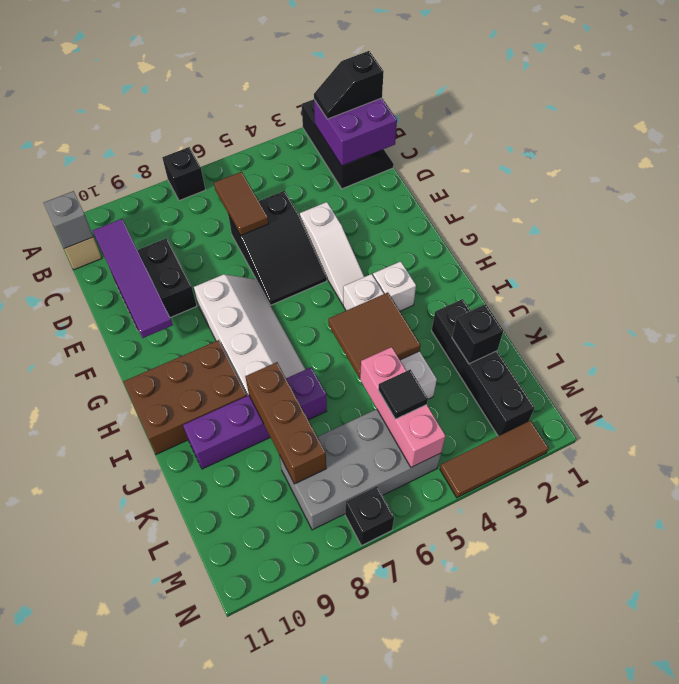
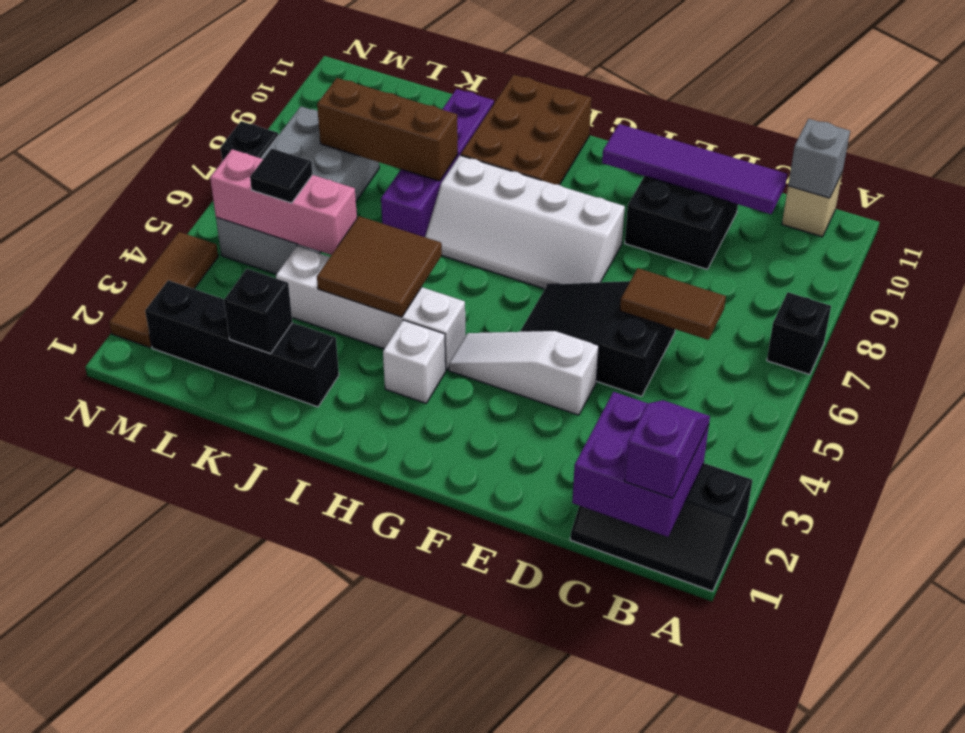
black 1x2 slope [314,51,384,119] -> purple 1x2 slope [625,400,710,498]

